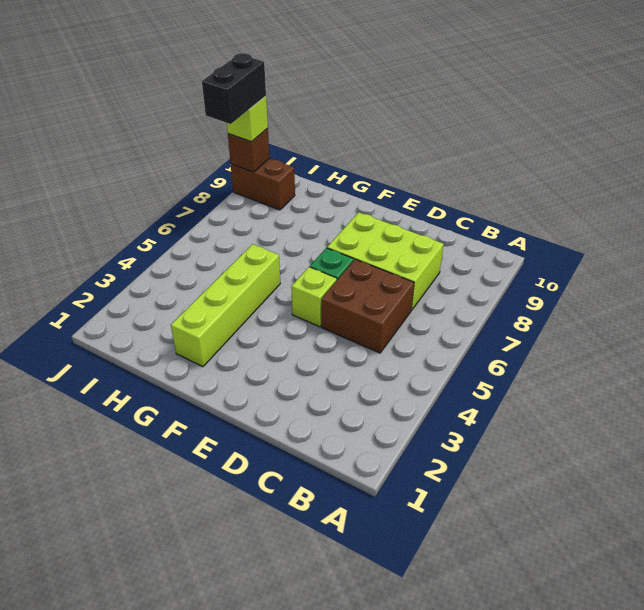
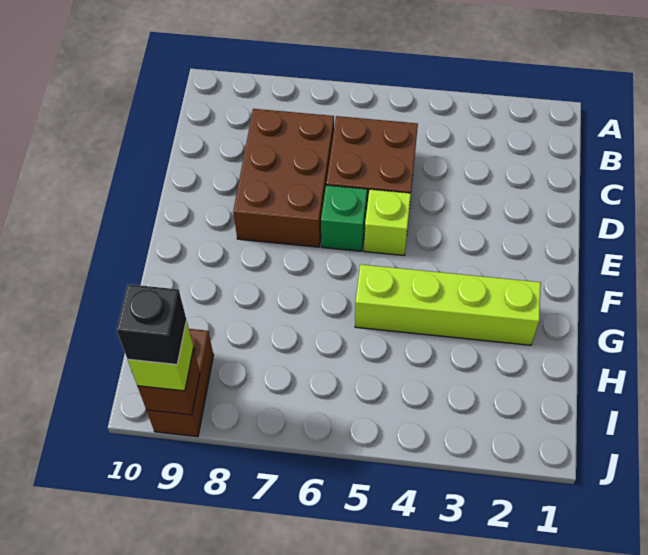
lime 2x3 brick [327,212,444,310] -> brown 2x3 brick [233,109,334,247]
black 1x2 brick [202,53,266,124] -> black 1x1 brick [117,284,186,364]

